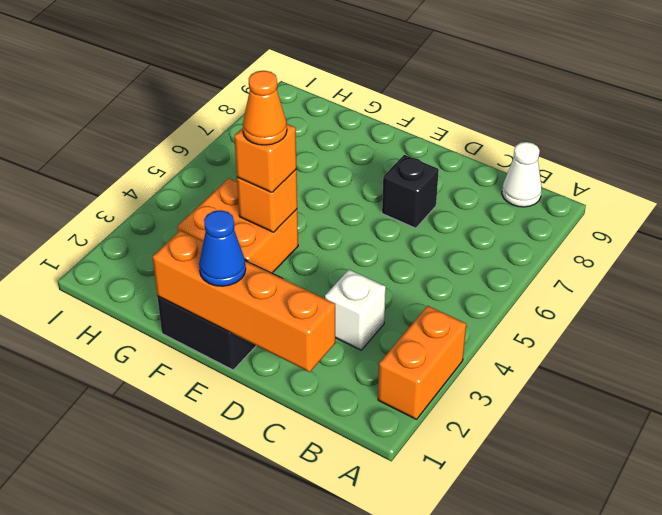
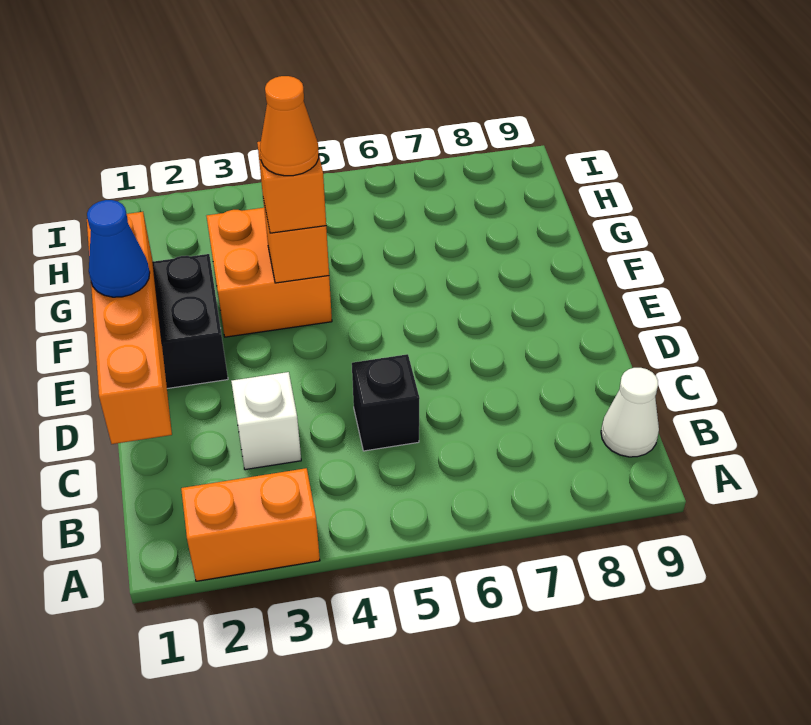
black 1x1 brick [382,155,439,228] -> black 1x1 brick moved to [352,354,420,451]

